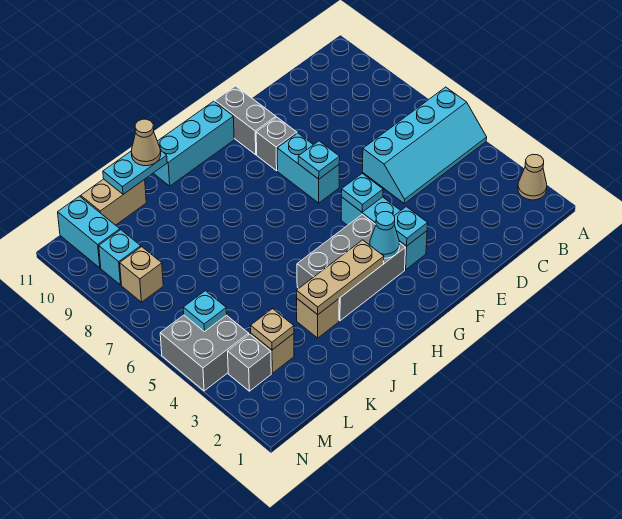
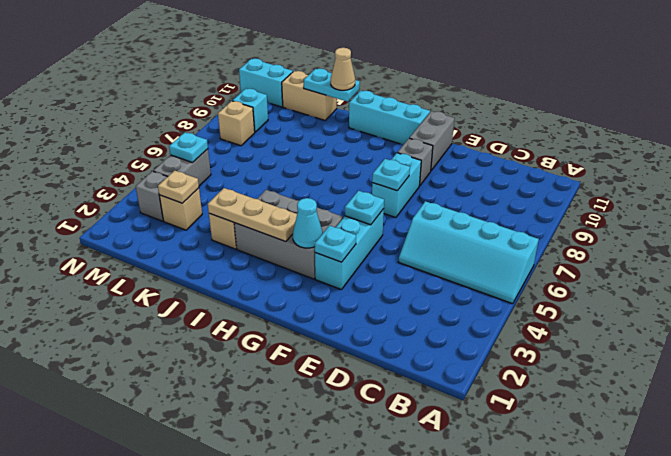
tan 1x1 cone [518,154,547,200] -> none
grey 2x2 brick [160,315,249,391] -> grey 1x2 brick [154,149,211,186]
cyan 1x2 brick [58,196,120,268] -> cyan 1x2 brick turned to [239,58,293,107]

